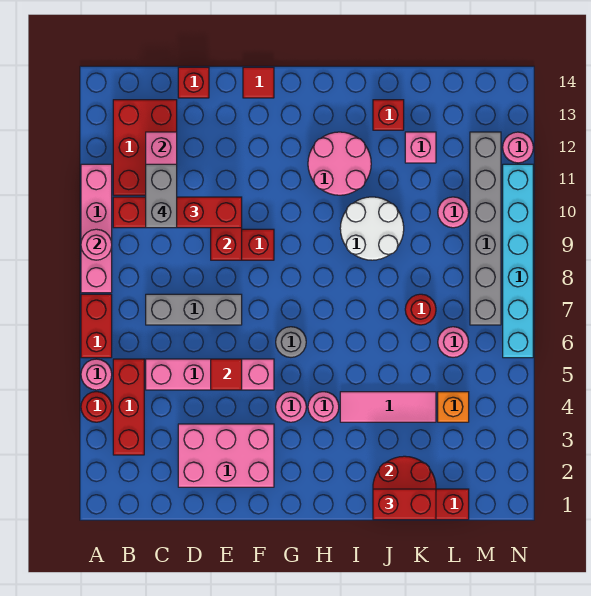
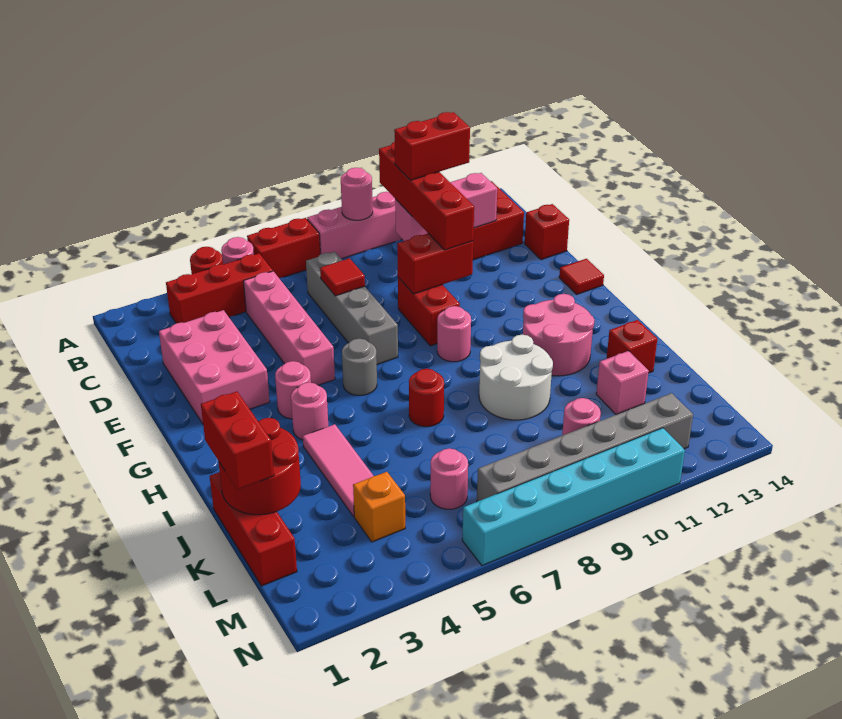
grey 1x3 brick [146,294,242,325] -> grey 1x4 brick [306,252,398,365]
grey 1x2 brick [146,164,177,228] -> red 1x2 brick [394,112,470,180]
red 1x1 tile [211,359,242,390] -> red 1x1 tile moved to [320,258,365,296]
red 1x1 round brick [405,294,436,325] -> red 1x1 round brick moved to [409,369,444,427]
pink 1x1 round brick [503,132,533,163] -> pink 1x1 round brick moved to [437,306,471,362]

